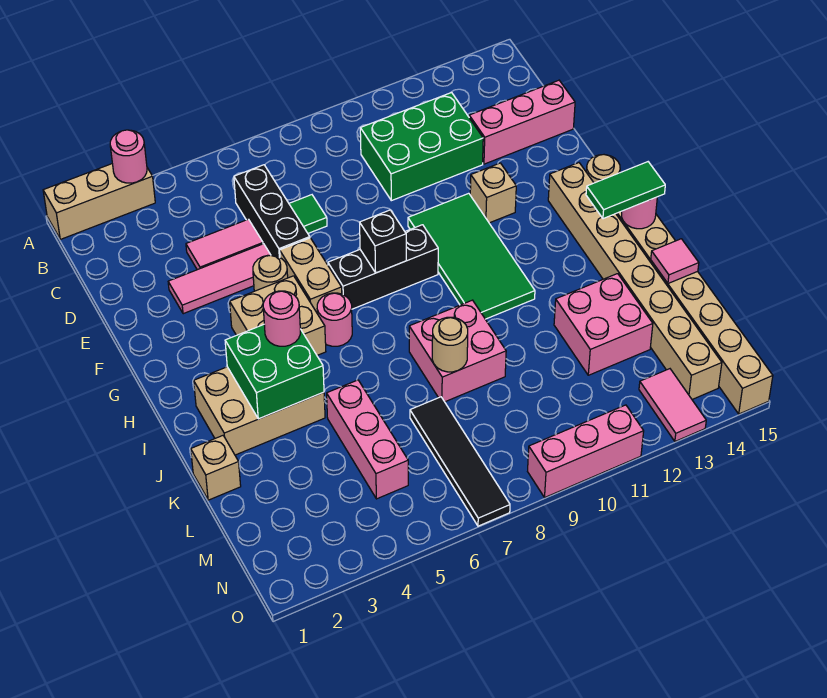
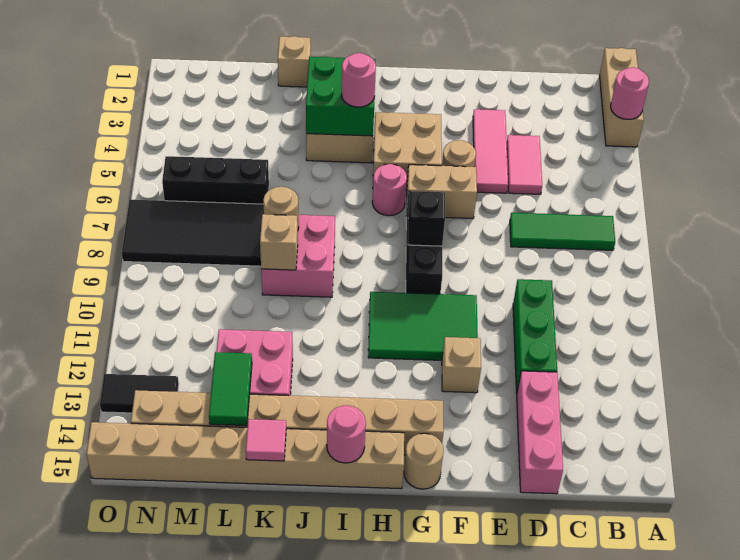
black 1x3 brick [234,165,310,257] -> black 1x3 brick moved to [162,156,269,204]
green 2x3 brick [360,93,483,201] -> green 1x3 brick [513,279,557,393]
green 1x1 tile [289,195,327,233] -> green 1x3 tile [510,213,615,250]
green 2x4 tile [408,193,535,319] -> green 2x3 tile [368,292,478,360]
green 1x2 tile [586,162,665,219] -> green 1x2 tile moved to [209,352,252,426]
pink 1x3 brick [327,380,408,499] -> none
none -> tan 1x1 brick [260,214,298,270]
black 1x4 tile [410,397,510,526] -> black 2x4 tile [122,200,264,266]
pink 1x2 tile [639,369,706,441] -> black 1x2 tile [100,374,179,413]
pink 1x3 brick [528,405,644,497] -> none

